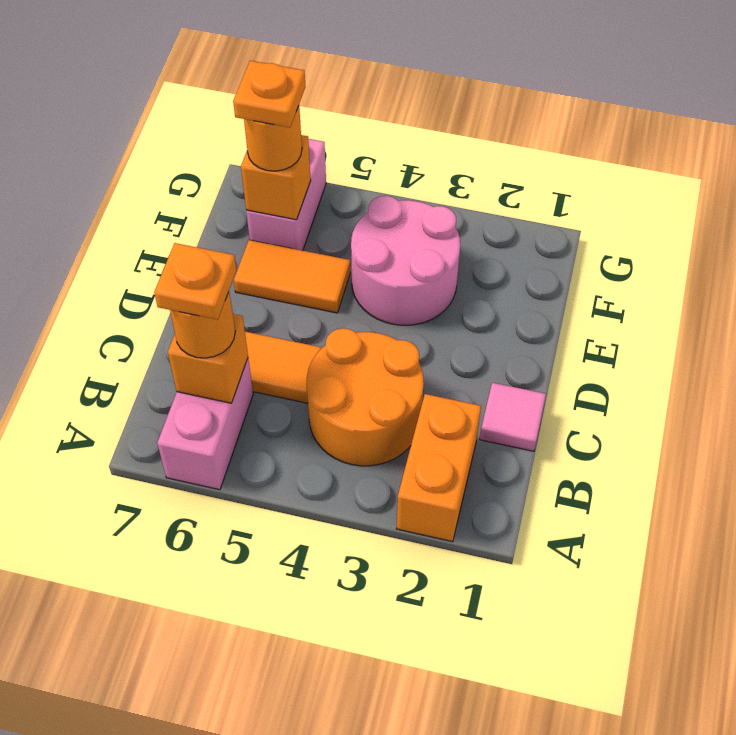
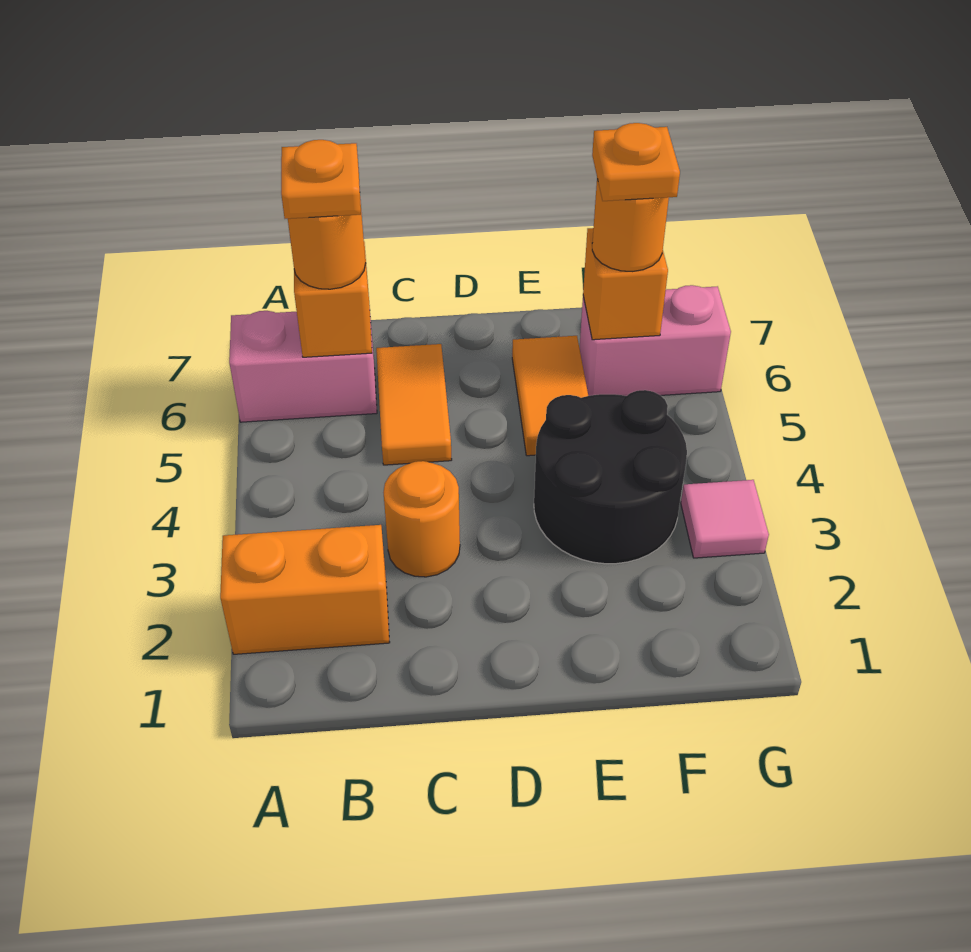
orange 2x2 round brick [307,328,424,466] -> orange 1x1 round brick [383,461,460,577]
pink 1x1 tile [480,383,546,451] -> pink 1x1 tile moved to [681,480,769,558]
pink 2x2 round brick [351,196,460,325] -> black 2x2 round brick [534,390,687,564]

